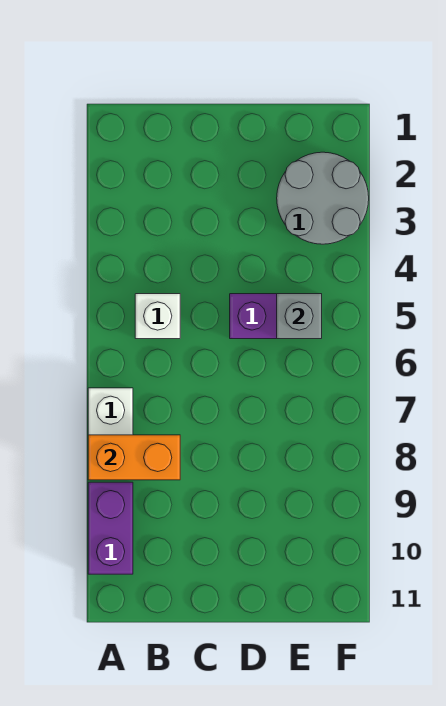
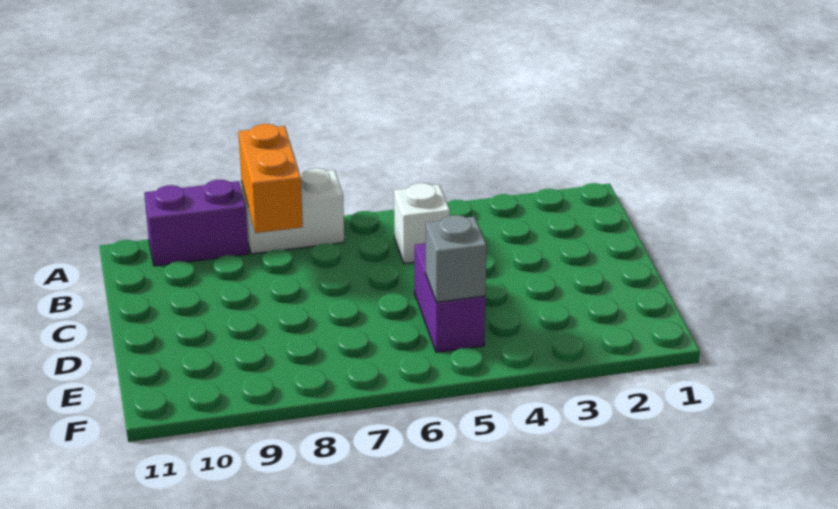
grey 2x2 round brick [277,152,369,244] -> none

